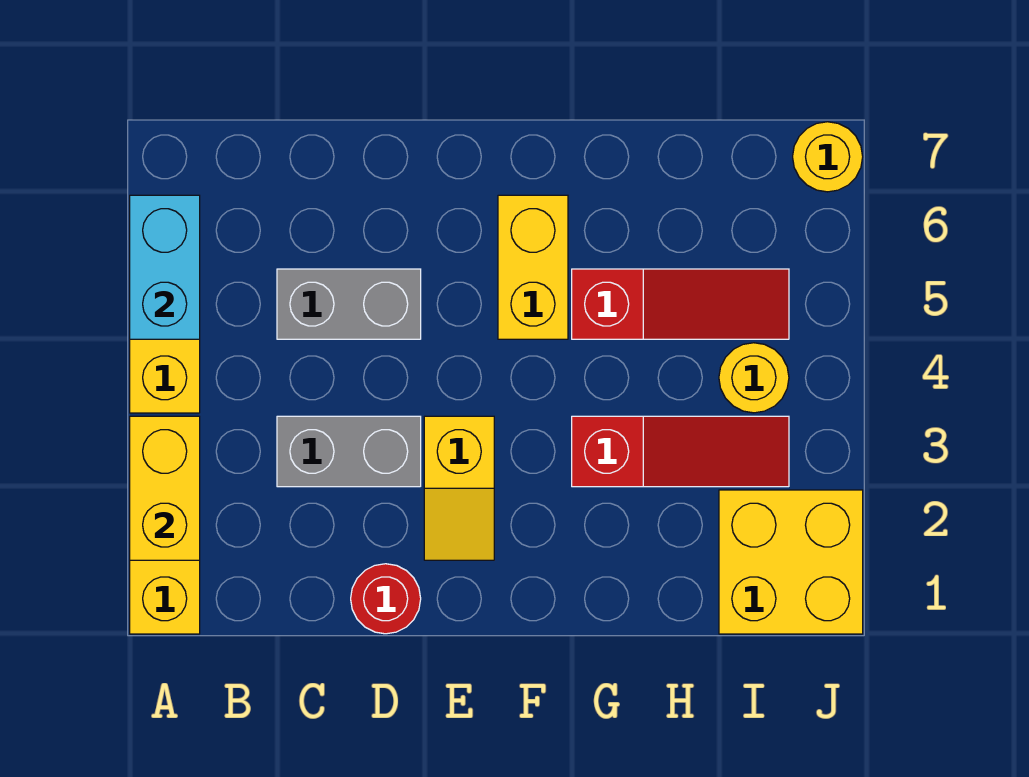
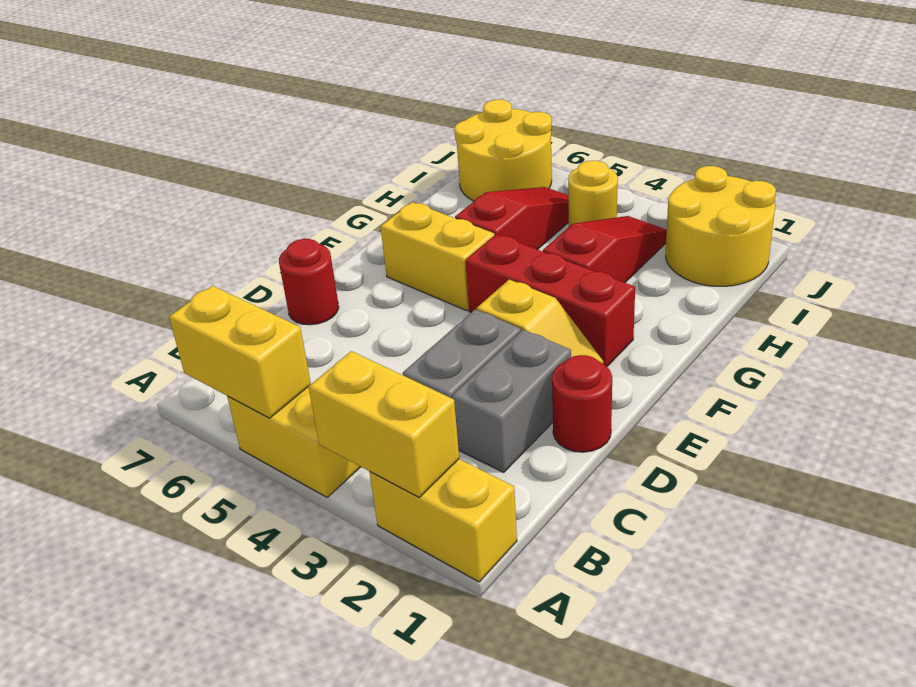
cyan 1x2 brick [130,195,200,339] -> yellow 1x2 brick [169,286,311,418]
grey 1x2 brick [277,269,421,339] -> grey 1x2 brick moved to [452,330,571,472]
none -> red 1x1 round brick [279,239,339,325]
none -> red 1x3 brick [465,234,635,366]
yellow 2x2 brick [719,490,863,634] -> yellow 2x2 round brick [666,166,776,286]
yellow 1x1 round brick [793,122,863,192] -> yellow 2x2 round brick [454,100,552,201]

